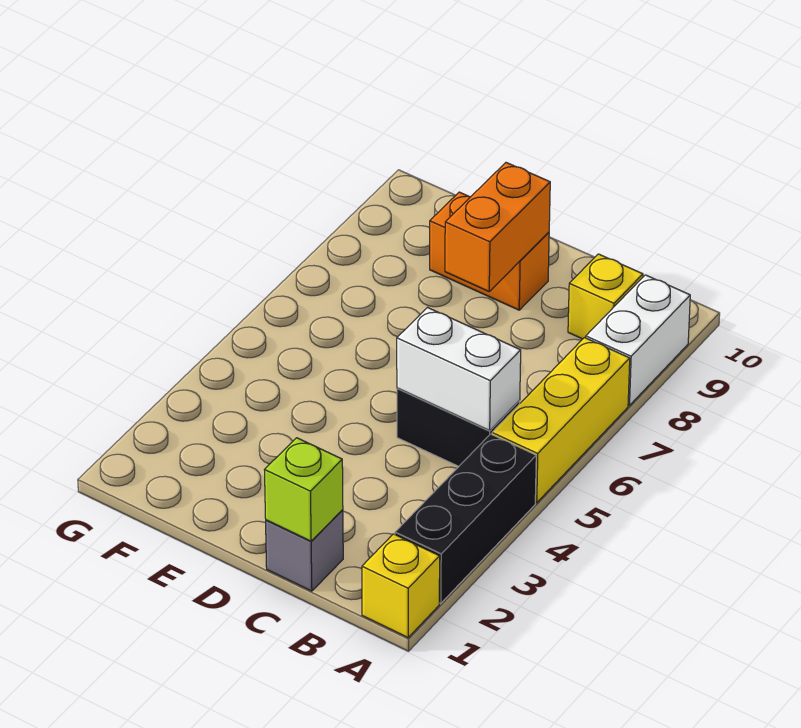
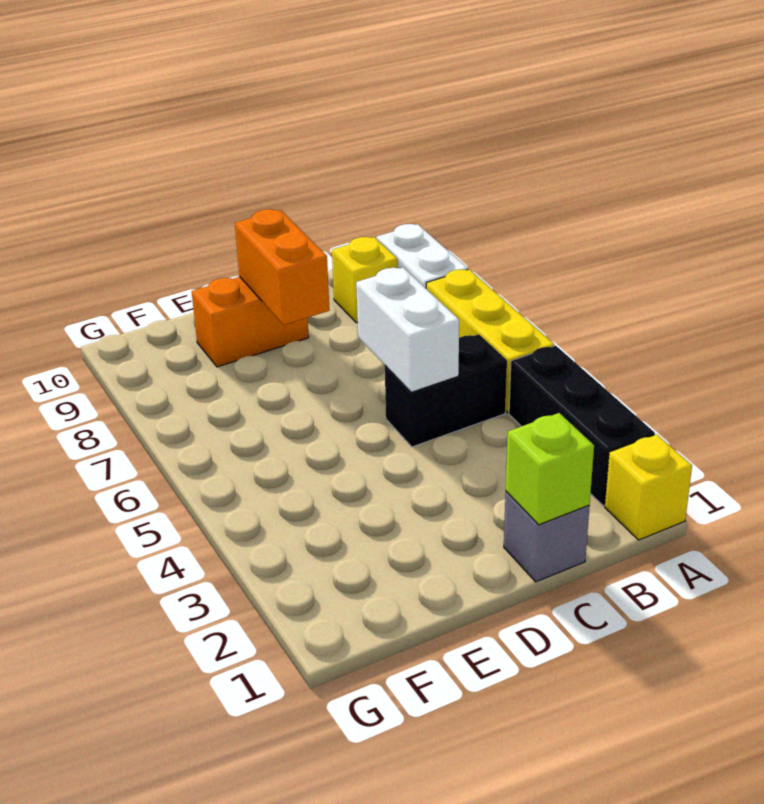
white 1x2 brick [397,308,521,431] -> white 1x2 brick turned to [356,268,459,392]

